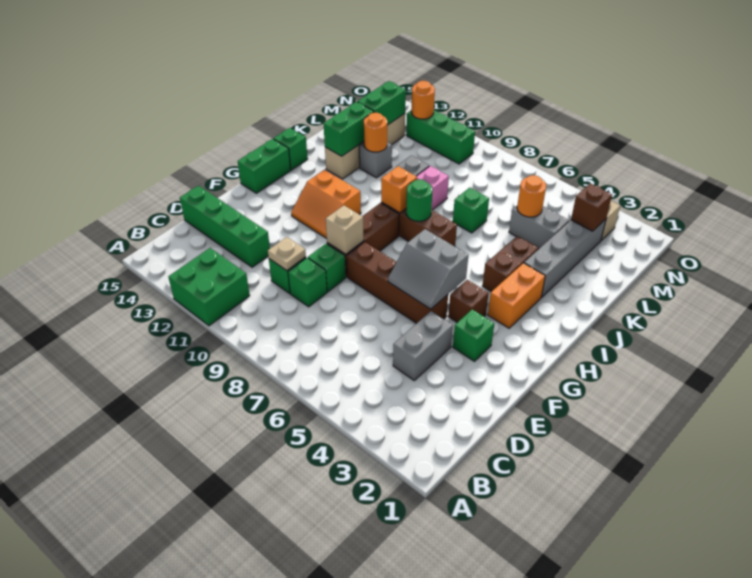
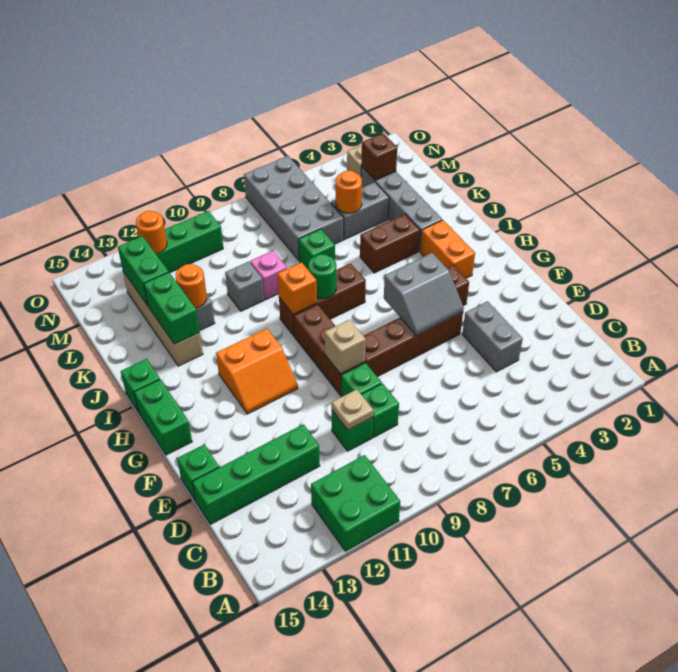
green 1x1 brick [453,309,494,361] -> green 1x1 brick moved to [177,445,219,501]
brown 1x2 brick [483,236,538,292] -> brown 1x2 brick turned to [360,214,420,273]
none -> grey 2x4 brick [244,156,344,260]

